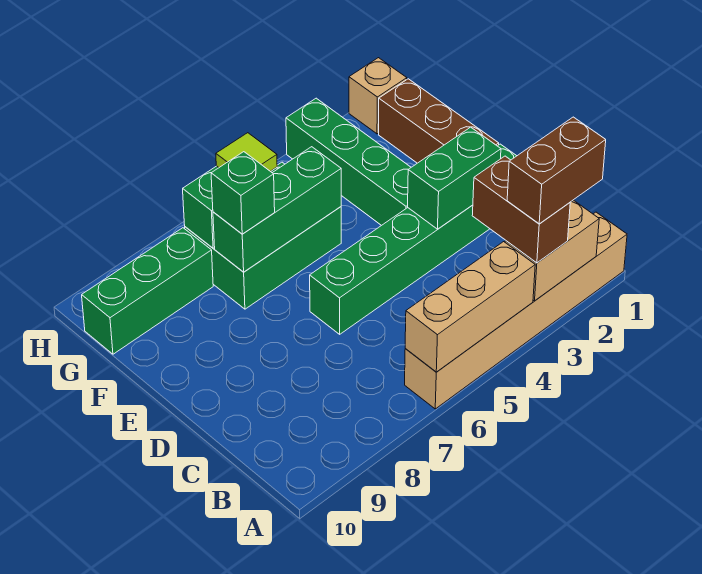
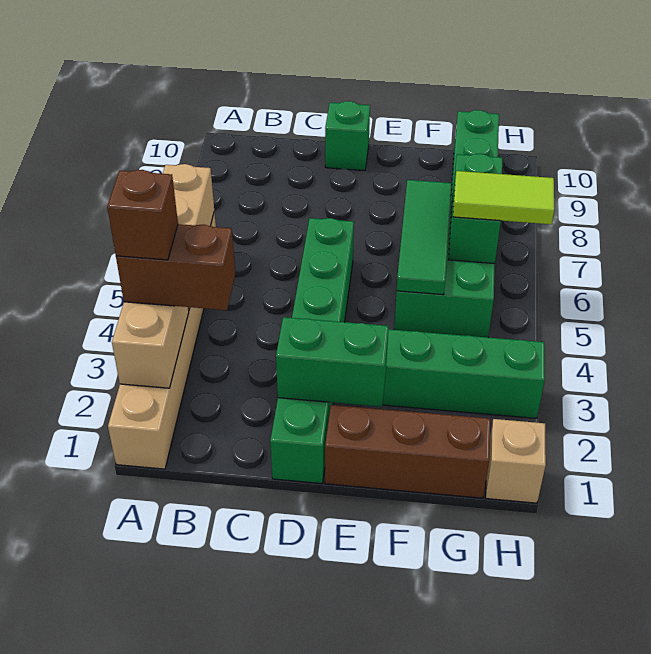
brown 1x2 brick [507,117,606,224] -> brown 1x1 brick [107,170,178,260]
green 1x2 brick [408,127,501,229] -> green 1x2 brick turned to [276,317,388,407]
green 1x3 brick [213,147,341,272] -> green 1x3 tile [397,180,452,295]
green 1x1 brick [211,152,275,234] -> green 1x1 brick moved to [325,101,370,171]
lime 1x1 tile [216,133,277,171] -> lime 1x2 tile [453,171,554,224]

